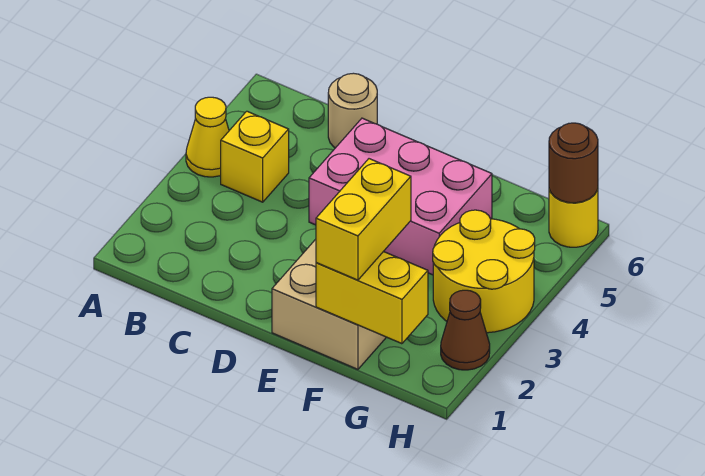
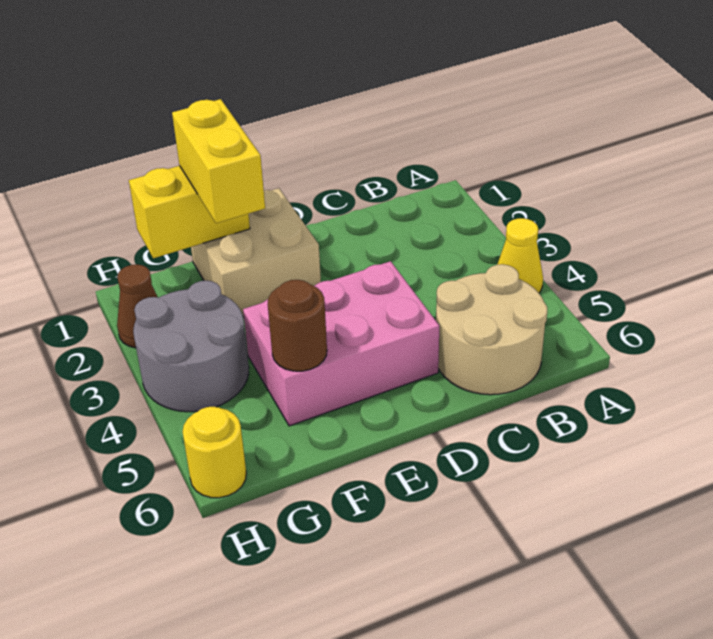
yellow 1x1 brick [221,111,289,202] -> none
tan 1x1 round brick [328,73,377,148] -> tan 2x2 round brick [436,264,547,395]
yellow 2x2 round brick [433,210,535,333] -> grey 2x2 round brick [133,281,249,412]
brown 1x1 round brick [549,123,598,203] -> brown 1x1 round brick moved to [268,280,327,371]

